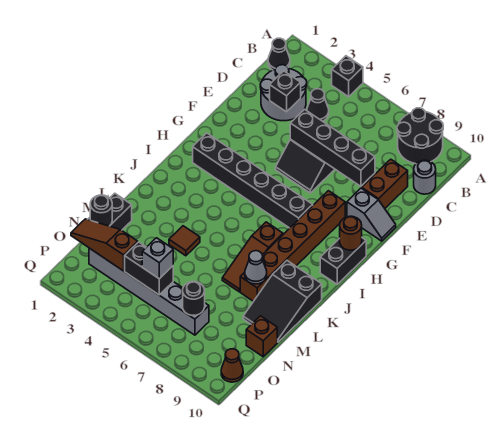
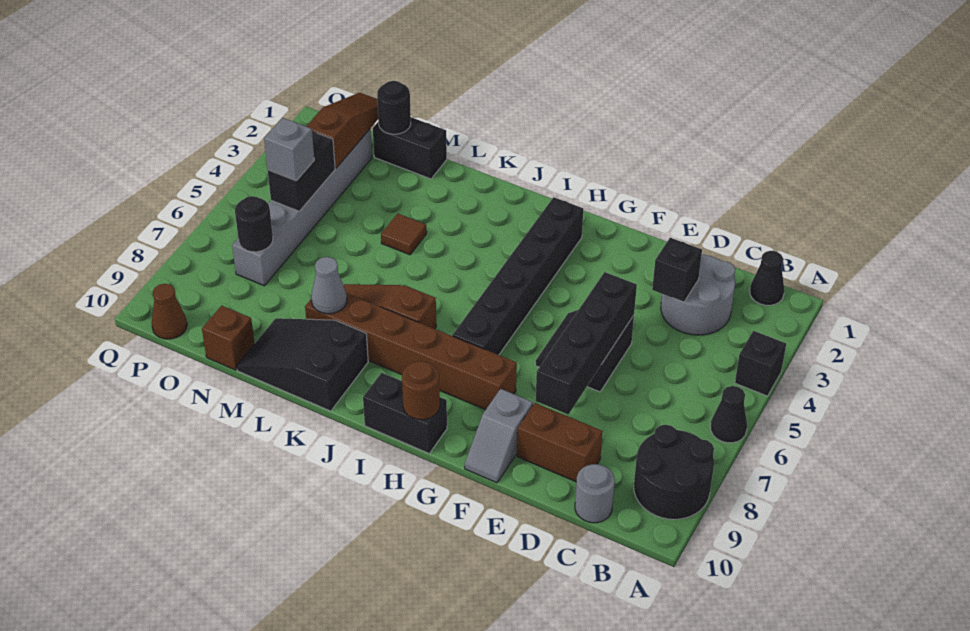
black 1x1 cone [307,89,329,121] -> black 1x1 cone moved to [710,386,747,443]

